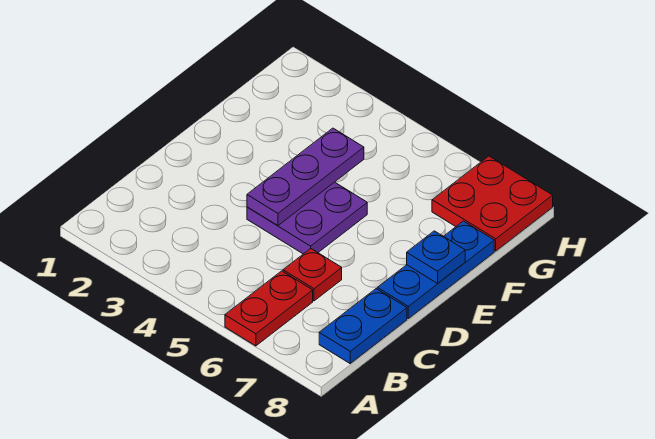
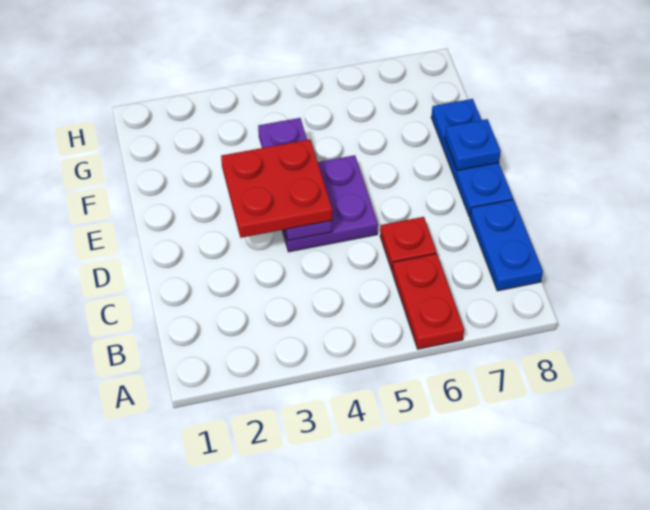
red 2x2 plate [432,156,553,251] -> red 2x2 plate moved to [221,139,332,238]

